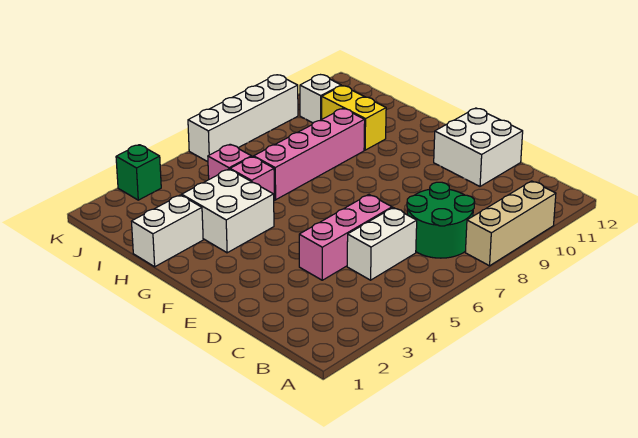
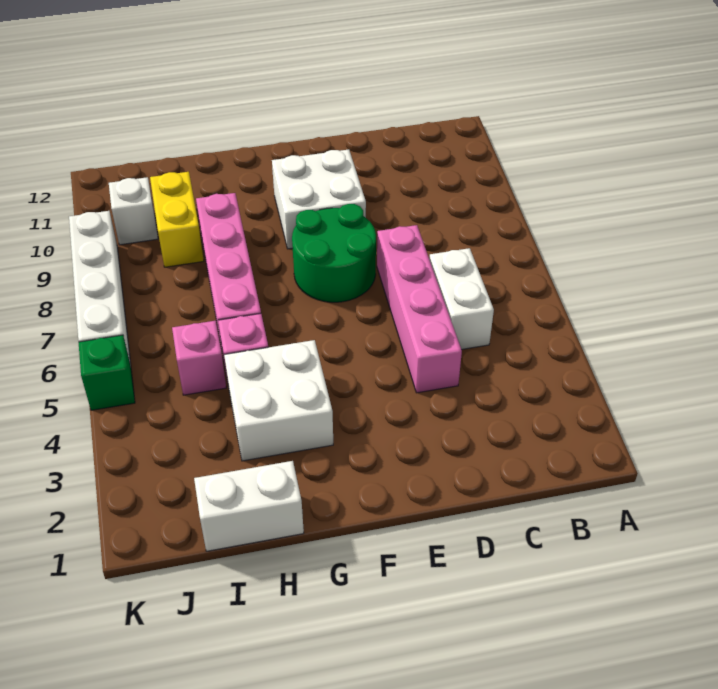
tan 1x3 brick [465,181,556,266] -> none
green 2x2 round brick [407,182,475,258] -> green 2x2 round brick moved to [292,204,376,302]
pink 1x3 brick [299,195,392,280] -> pink 1x4 brick [377,225,462,393]
white 2x2 brick [434,108,523,186] -> white 2x2 brick moved to [272,149,366,249]
white 1x2 brick [131,195,203,267] -> white 1x2 brick turned to [194,461,304,551]
yellow 1x2 brick [322,86,386,150] -> yellow 1x2 brick turned to [150,172,204,267]
green 1x1 brick [116,145,161,200] -> green 1x1 brick moved to [79,335,135,410]

